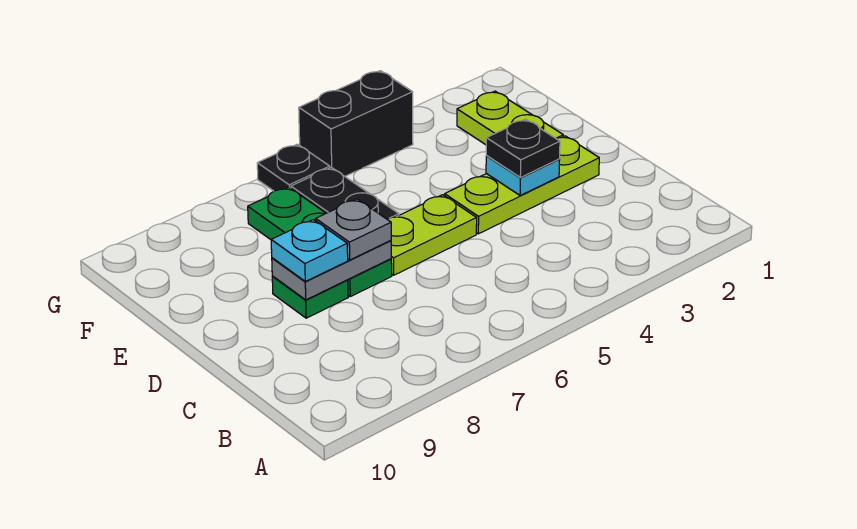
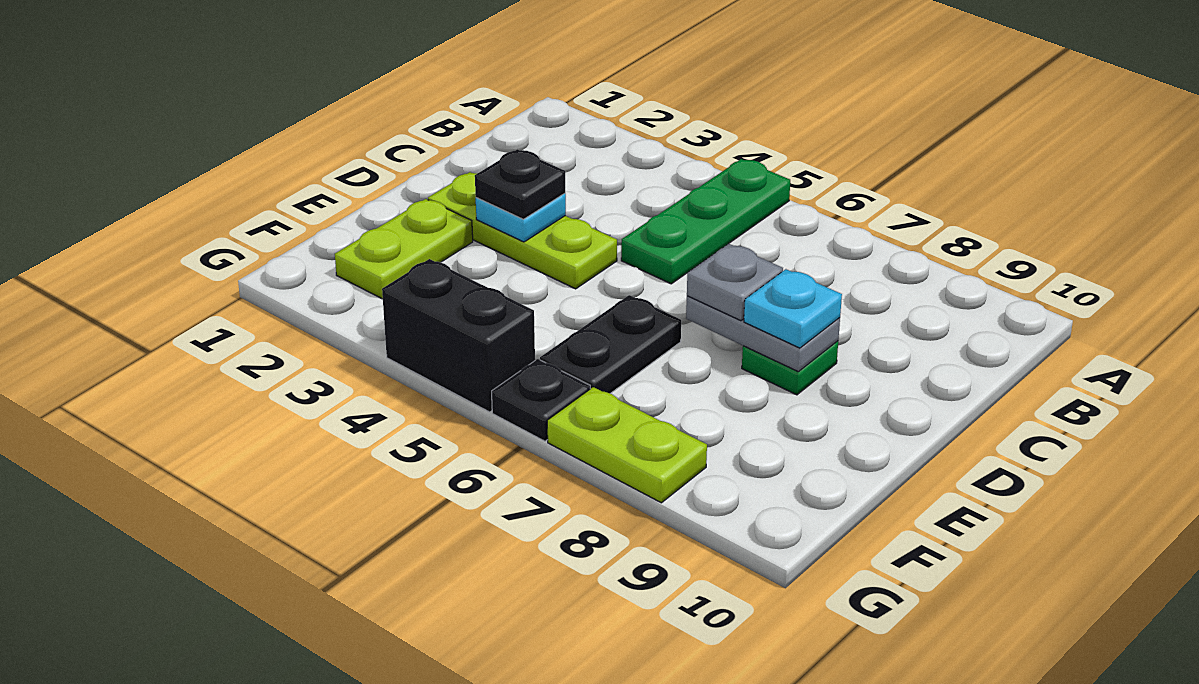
lime 1x2 plate [387,195,477,275] -> lime 1x2 plate moved to [547,387,707,503]
green 1x3 plate [248,187,392,297] -> green 1x3 plate moved to [621,159,790,284]

